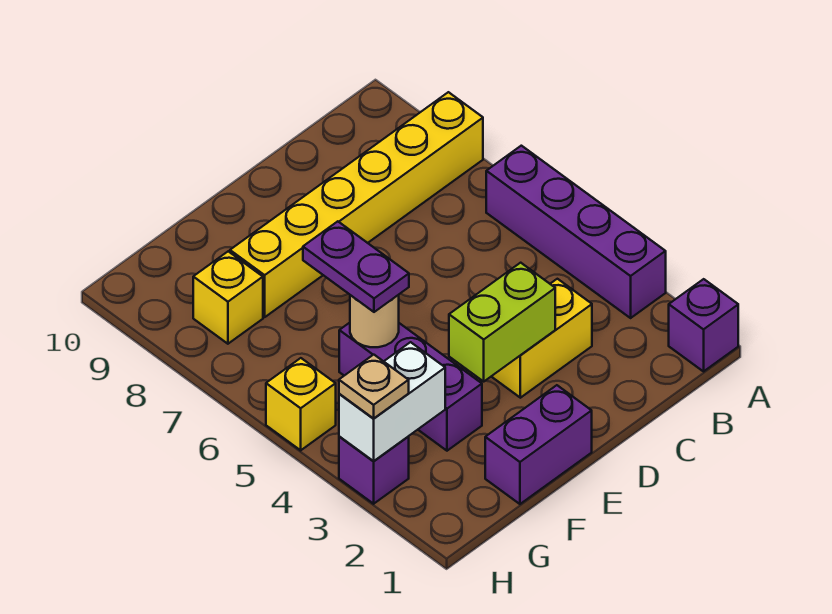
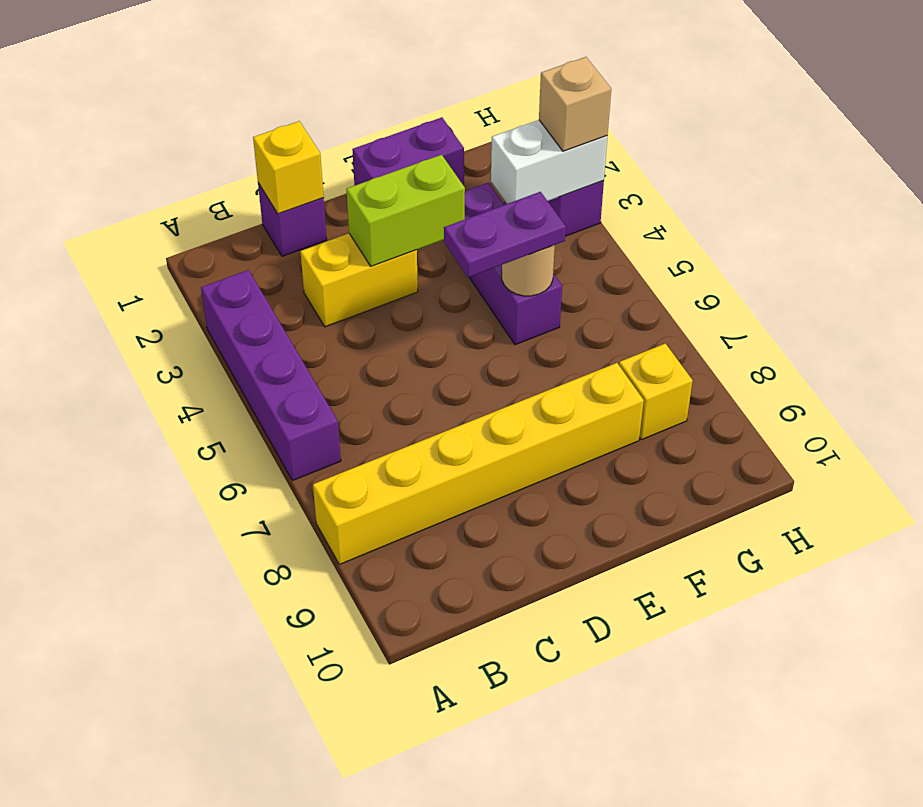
purple 1x1 brick [669,279,738,371] -> purple 1x1 brick moved to [258,183,327,256]
purple 1x2 plate [303,221,409,312] -> purple 1x2 plate turned to [444,192,566,277]
tan 1x1 plate [339,355,409,418] -> tan 1x1 brick [539,57,611,151]
yellow 1x1 brick [266,358,336,450] -> yellow 1x1 brick moved to [253,121,324,214]

